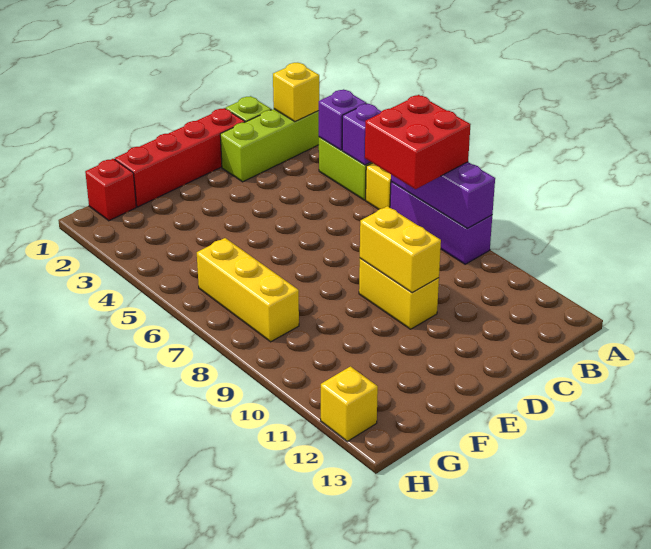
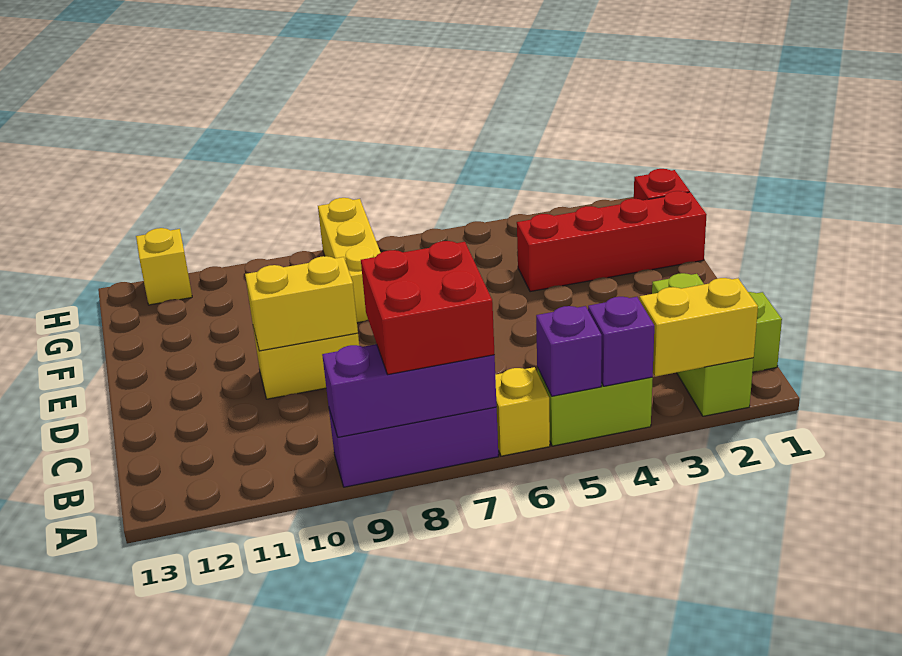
yellow 1x1 brick [273,63,319,122] -> yellow 1x2 brick [639,278,758,377]
red 1x4 brick [115,108,245,207] -> red 1x4 brick turned to [517,191,707,292]
yellow 1x3 brick [197,238,299,342] -> yellow 1x3 brick turned to [318,198,381,323]

